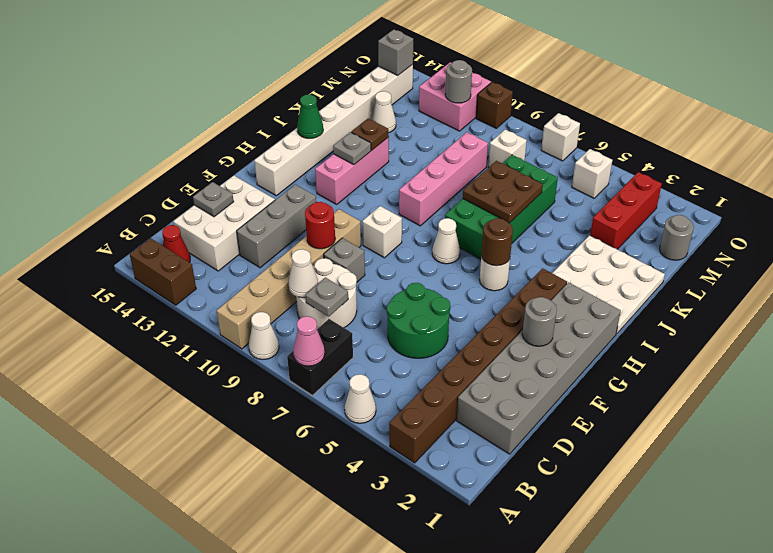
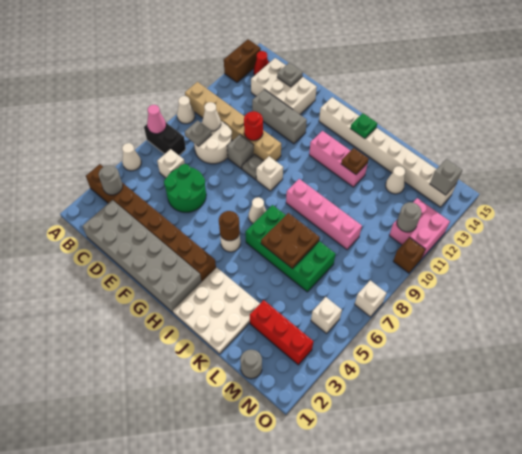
grey 1x1 round brick [522,297,557,346] -> grey 1x1 round brick moved to [99,165,123,195]
grey 1x1 plate [333,132,371,165] -> grey 1x1 plate moved to [242,154,263,180]
green 1x1 cone [297,95,323,138] -> green 1x1 plate [350,113,377,139]
white 1x1 brick [488,130,527,168] -> white 1x1 brick moved to [157,149,185,178]

